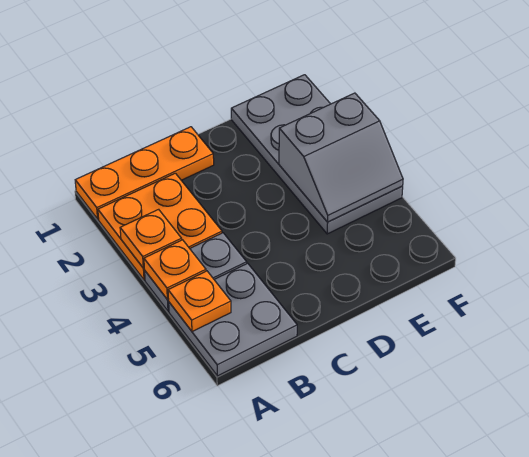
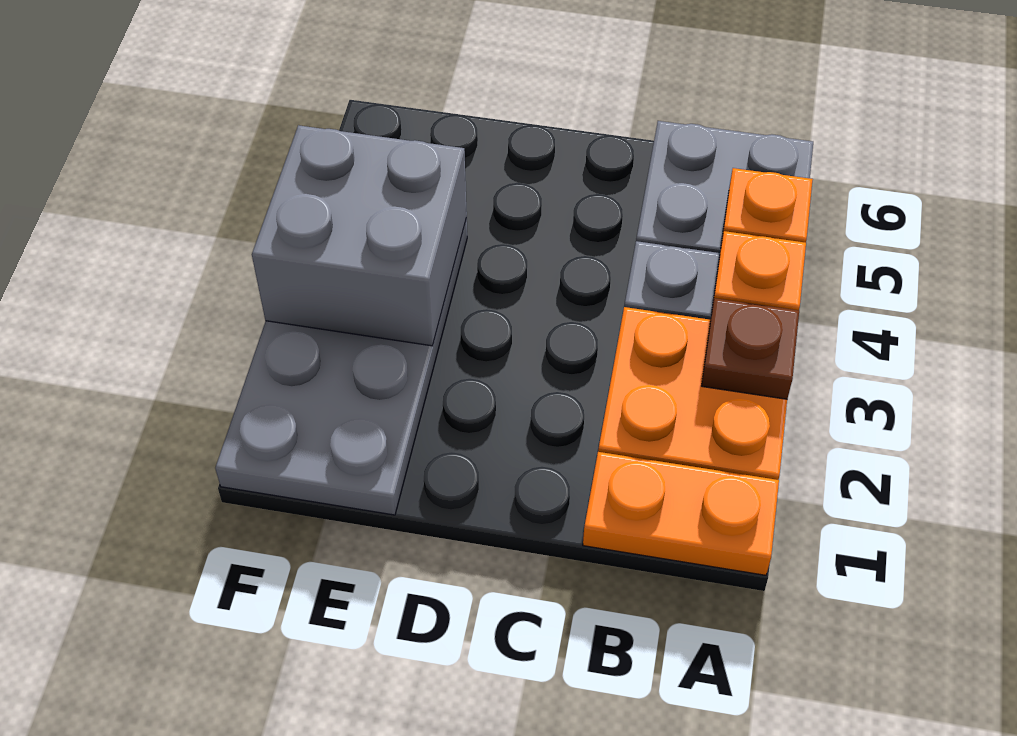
orange 1x3 plate [75,127,214,219] -> orange 1x2 plate [583,452,779,575]
orange 1x1 plate [120,209,182,268] -> brown 1x1 plate [702,298,799,399]
grey 2x2 slope [279,93,403,222] -> grey 2x2 brick [252,125,467,346]

